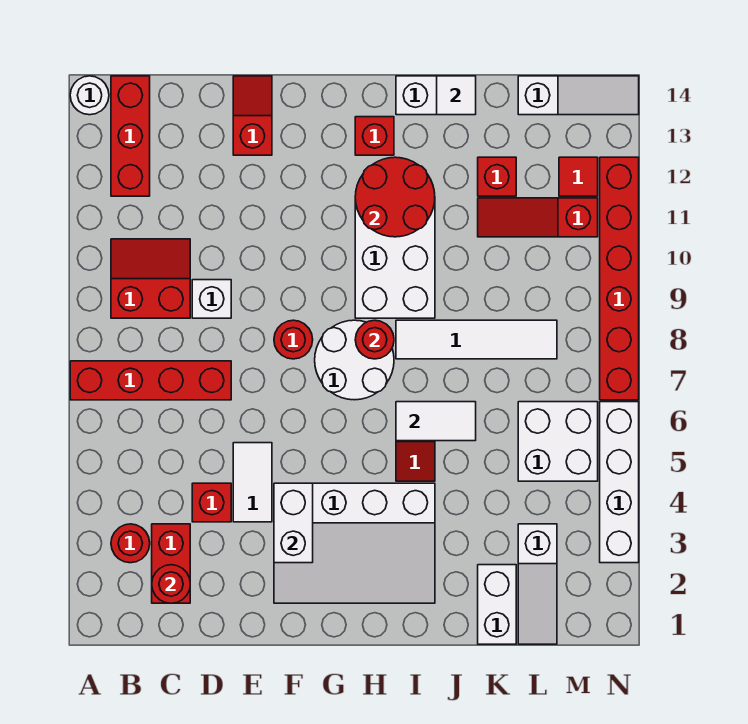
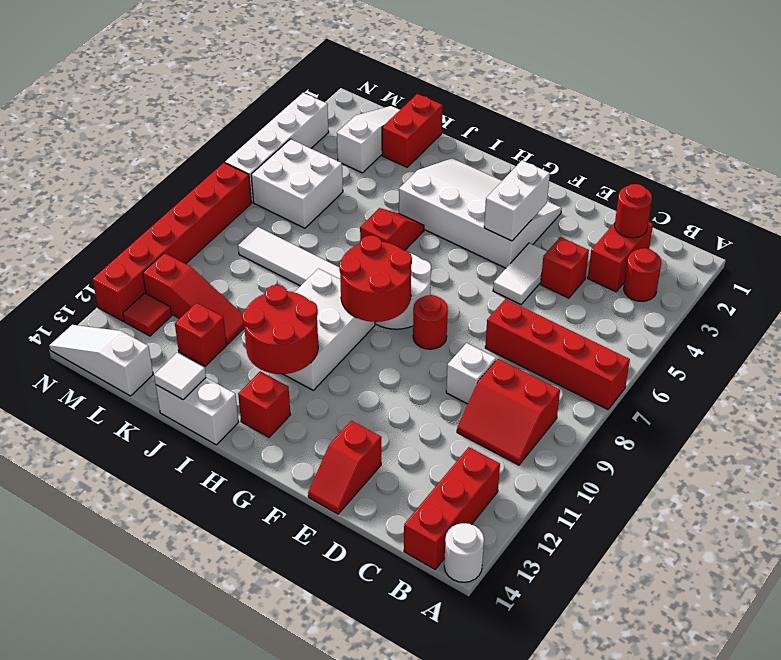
red 1x1 round brick [355,320,394,359] -> red 2x2 round brick [339,235,412,322]
white 1x2 tile [396,402,476,441] -> none
white 1x2 brick [478,565,516,644] -> red 1x2 brick [382,94,443,167]

